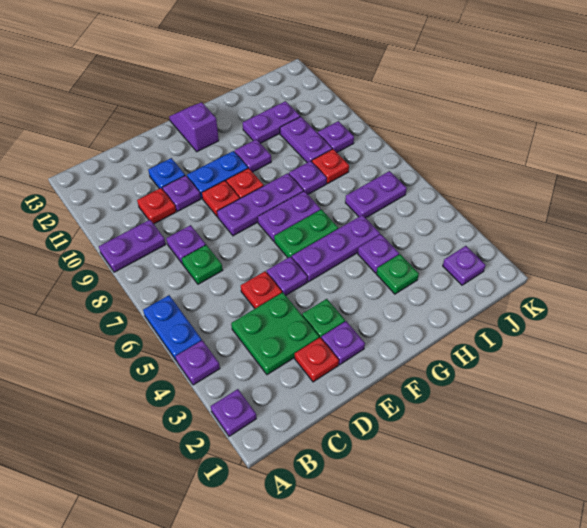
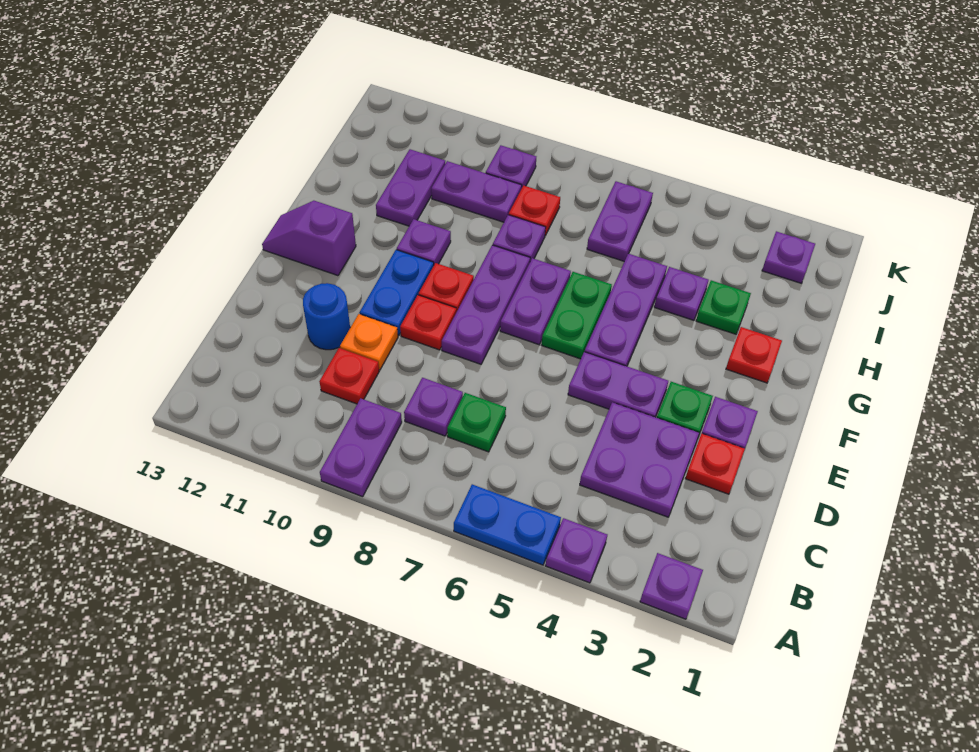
green 2x2 plate [231,292,319,375] -> purple 2x2 plate [580,402,699,517]
red 1x1 plate [241,271,282,309] -> red 1x1 plate moved to [726,327,782,383]
purple 1x1 plate [162,175,201,211] -> orange 1x1 plate [340,314,398,370]
blue 1x1 plate [148,158,185,190] -> blue 1x1 round brick [303,283,350,350]
purple 1x1 plate [266,256,307,295] -> purple 1x2 plate [568,352,668,417]

